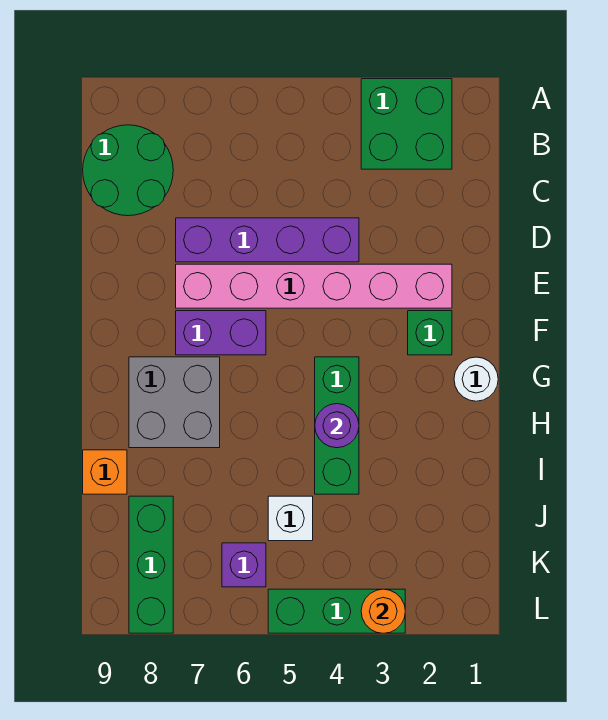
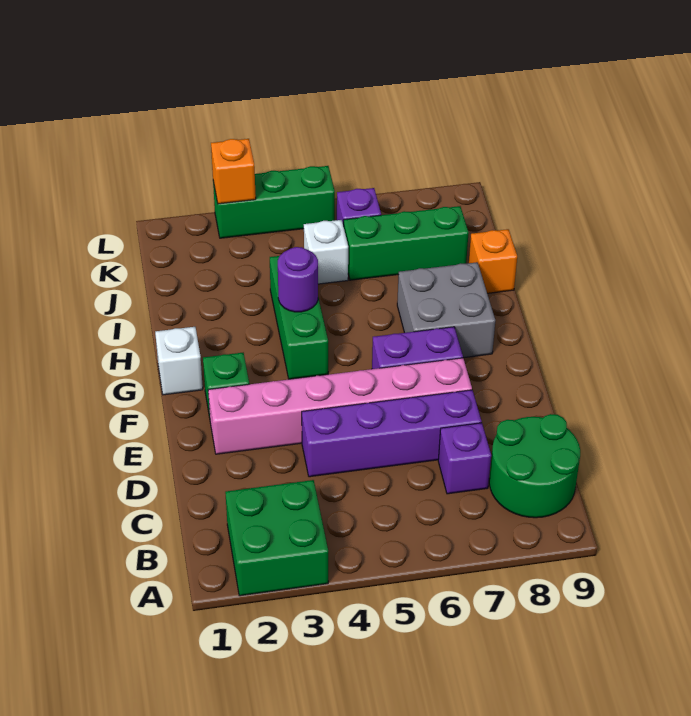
none -> purple 1x1 brick [438,423,491,494]
white 1x1 round brick [454,357,498,401] -> white 1x1 brick [155,327,203,395]
green 1x3 brick [129,496,173,633] -> green 1x3 brick turned to [344,206,468,280]
orange 1x1 round brick [361,589,405,633] -> orange 1x1 brick [211,139,256,204]

